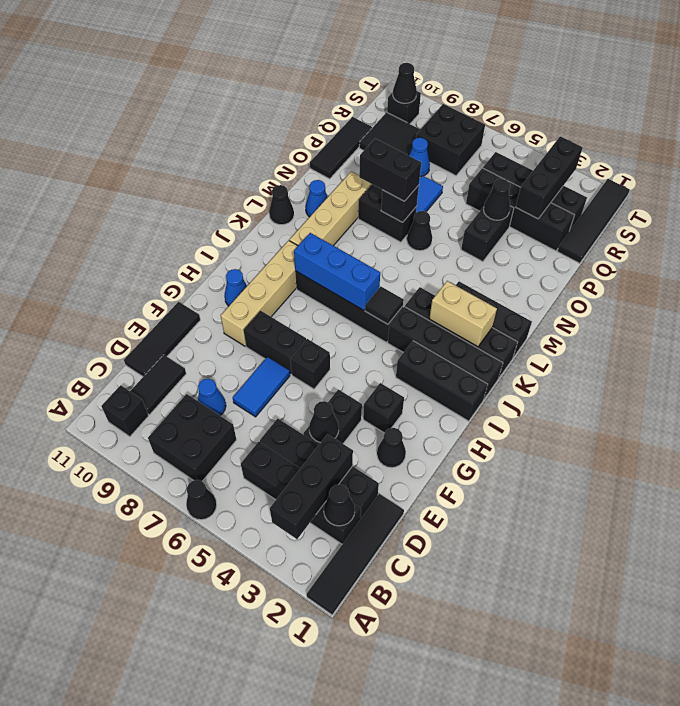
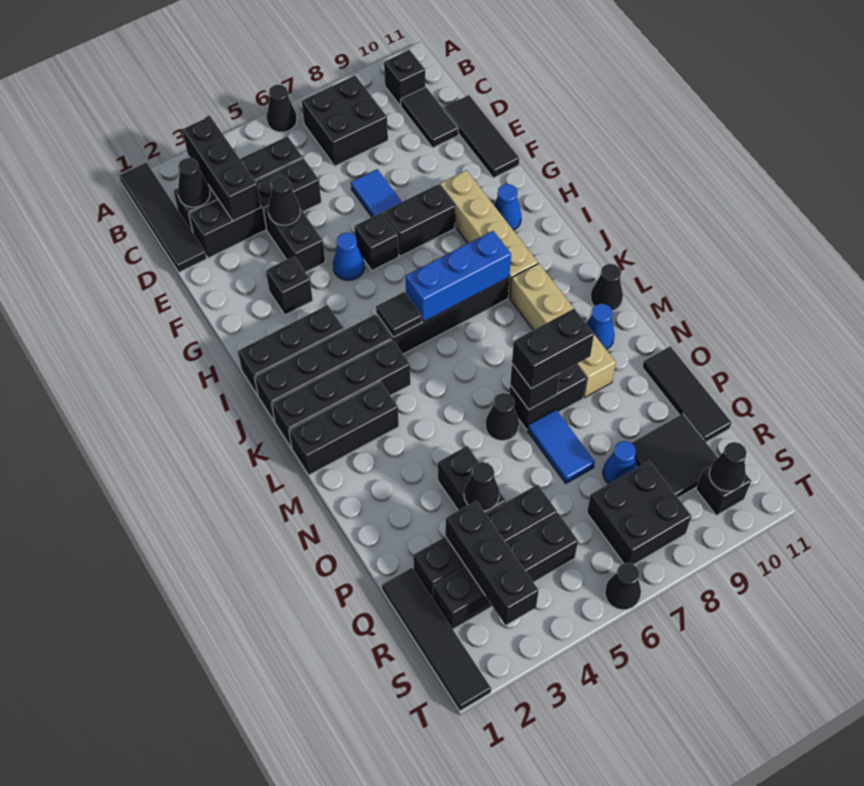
blue 1x1 cone [198,379,226,415] -> blue 1x1 cone moved to [333,232,365,280]
black 1x1 cone [377,428,406,468] -> black 1x1 cone moved to [605,563,641,610]
tan 1x2 brick [429,281,497,347] -> none

